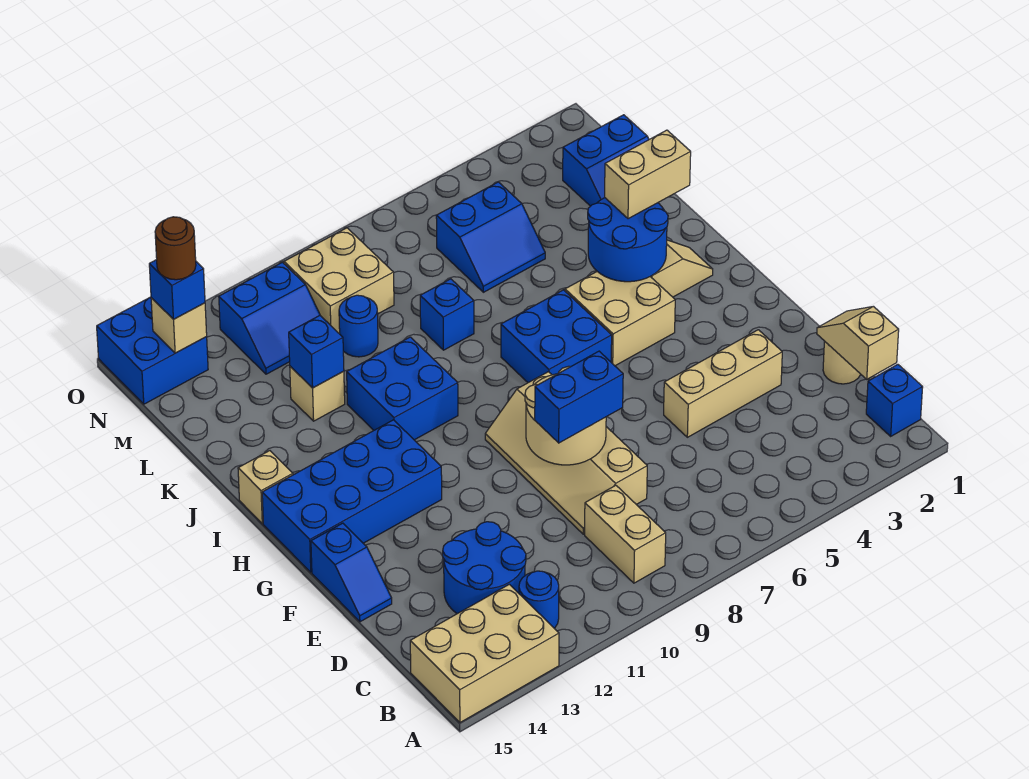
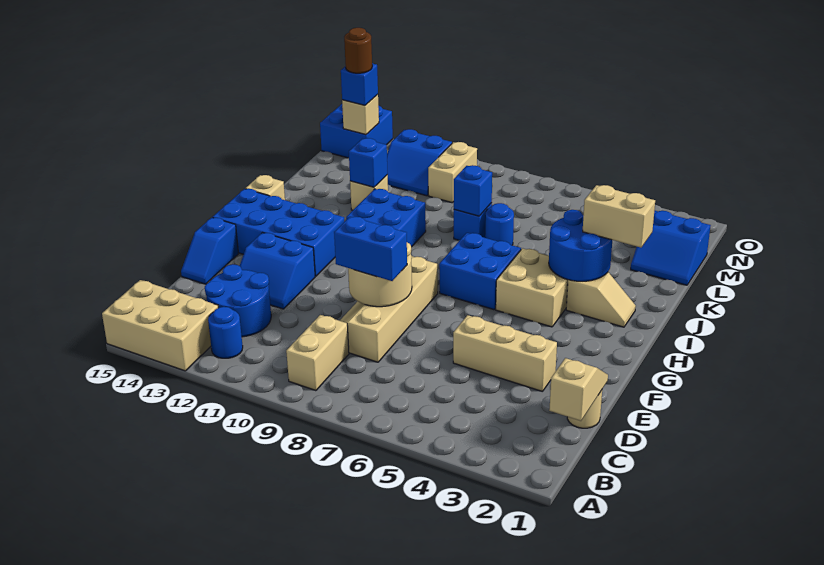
blue 1x1 brick [866,364,923,436] -> blue 1x1 brick moved to [454,165,492,216]
blue 2x2 slope [436,182,545,292] -> blue 2x2 slope moved to [240,233,315,309]
blue 1x1 round brick [339,295,378,357] -> blue 1x1 round brick moved to [485,203,514,245]
tan 2x2 brick [284,228,394,334] -> tan 1x2 brick [428,142,477,203]

